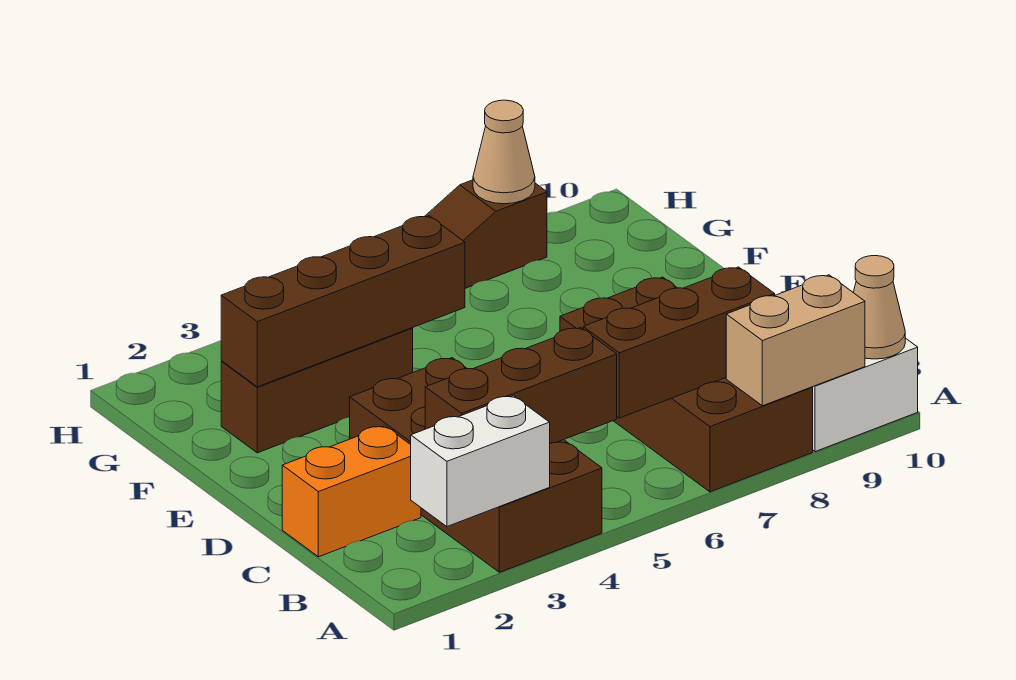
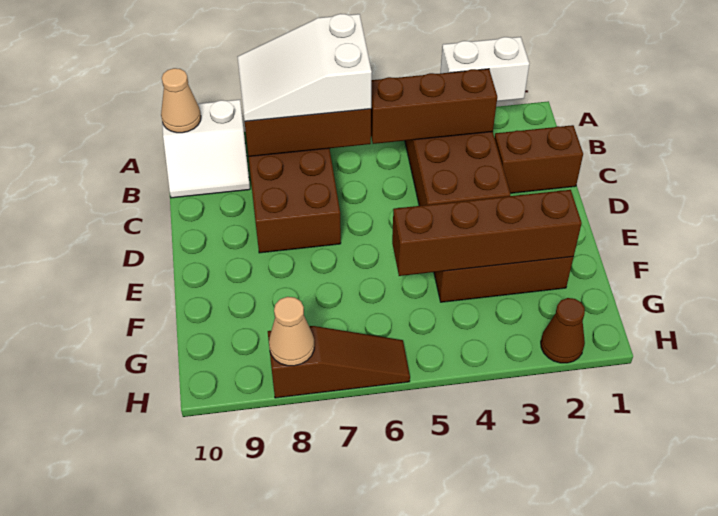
none -> white 2x3 slope [238,14,372,121]
tan 1x2 brick [726,275,865,406] -> none
orange 1x2 brick [282,426,421,557] -> brown 1x2 brick [495,125,583,193]
none -> brown 1x1 cone [541,298,585,363]

